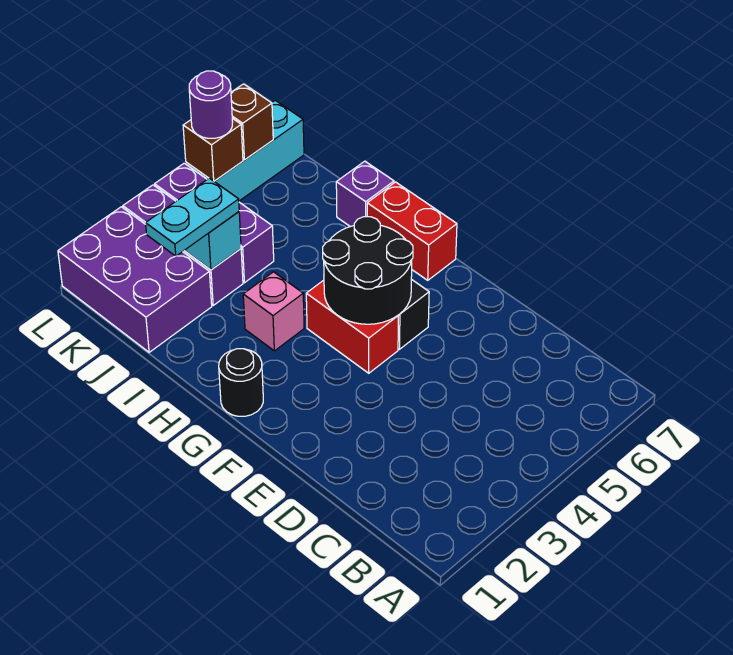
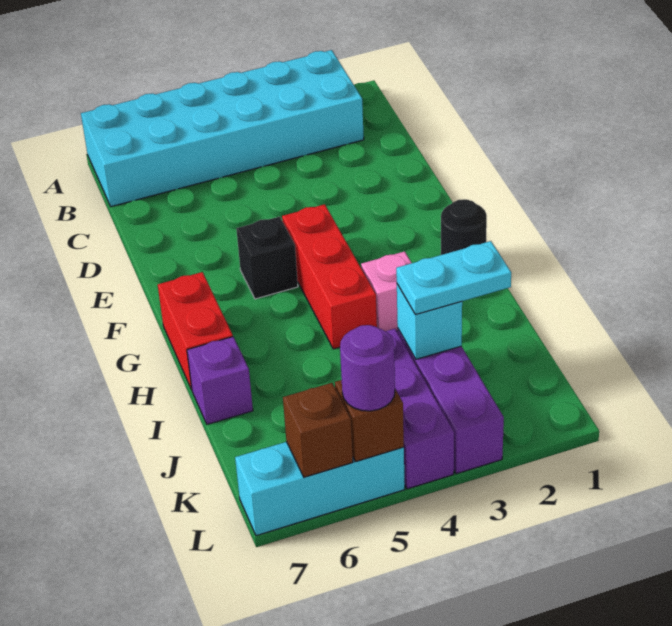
none -> cyan 2x6 brick [81,50,364,207]
red 1x2 brick [306,280,398,373] -> red 1x3 brick [282,204,377,349]
black 2x2 round brick [323,217,413,324] -> none
purple 2x3 brick [58,207,212,352] -> none

